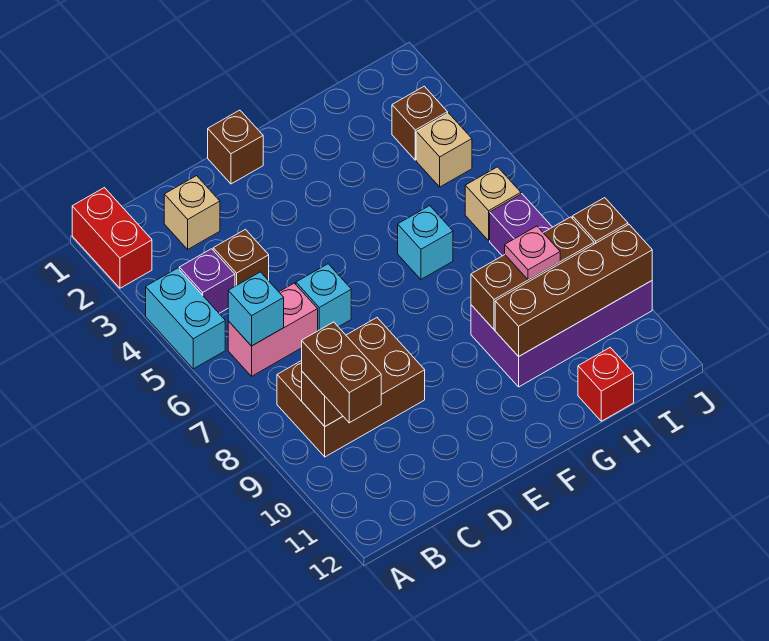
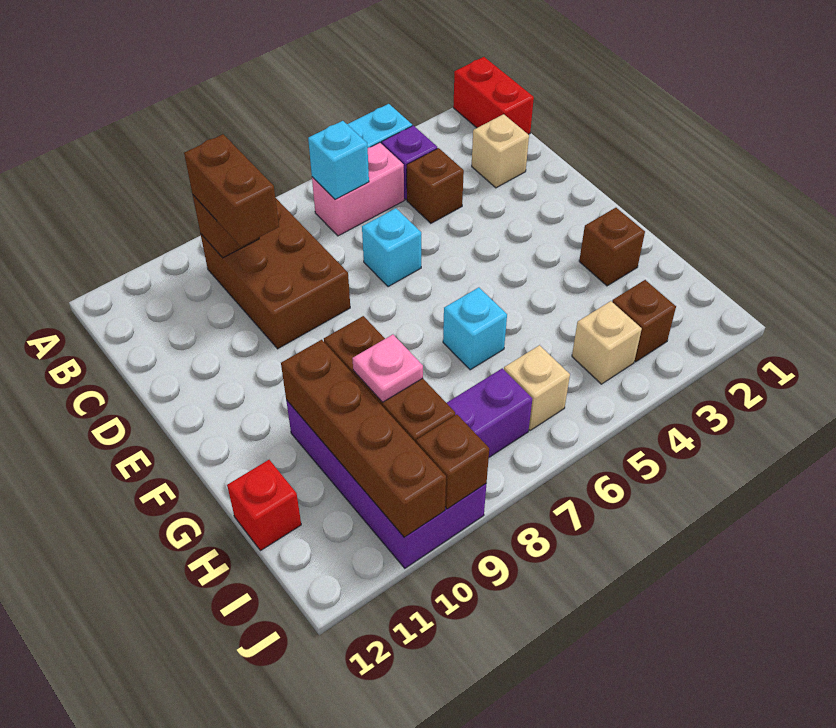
red 1x2 brick [72,188,152,288] -> red 1x2 brick turned to [453,57,534,134]
pink 1x2 brick [228,283,318,376] -> pink 1x2 brick turned to [312,143,404,236]
brown 1x2 brick [302,322,381,423] -> brown 1x2 brick turned to [184,134,279,247]
brown 1x1 brick [208,110,263,184] -> brown 1x1 brick moved to [579,208,645,286]

